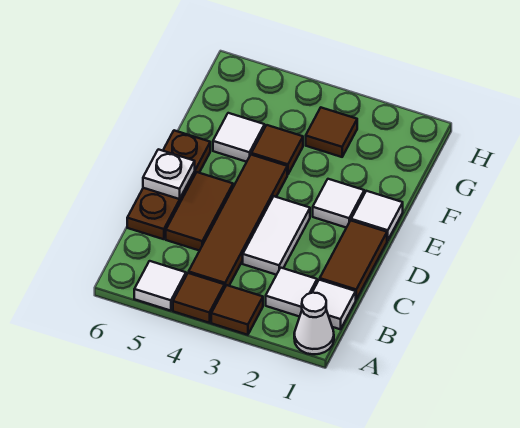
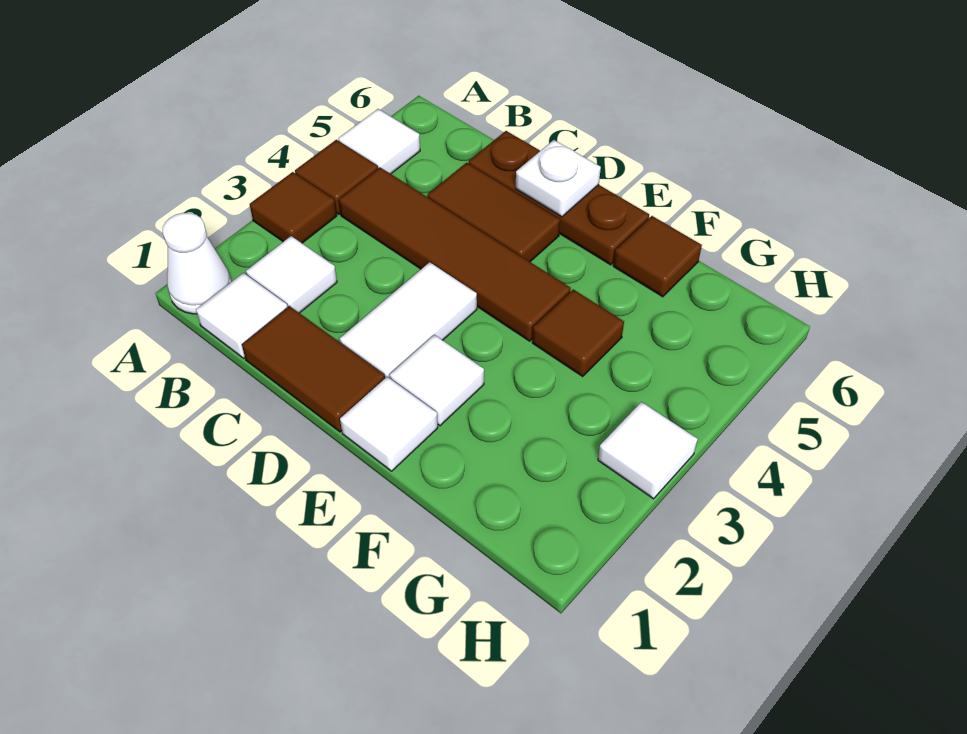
white 1x2 tile [243,196,310,275] -> white 1x2 tile turned to [340,262,477,378]
white 1x1 tile [213,113,265,162] -> white 1x1 tile moved to [598,402,698,499]
brown 1x1 tile [306,108,357,157] -> brown 1x1 tile moved to [613,216,702,297]

